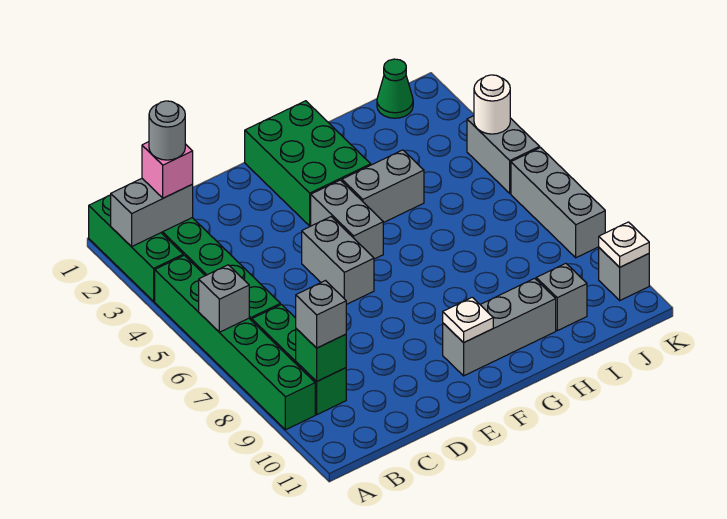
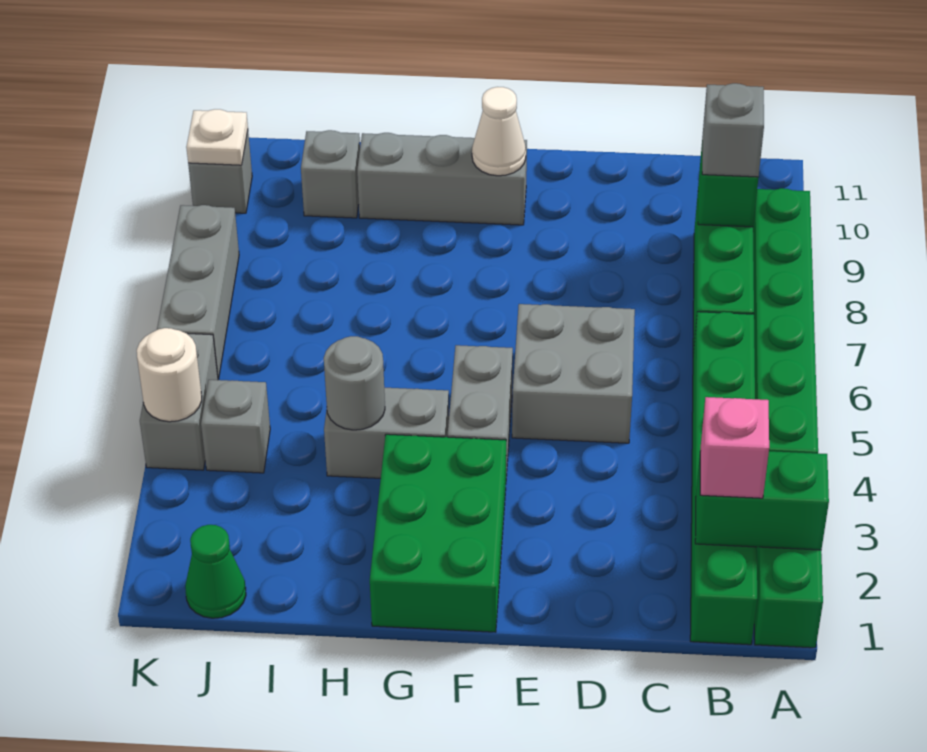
grey 1x2 brick [111,179,193,247] -> green 1x2 brick [695,448,829,550]
grey 1x1 brick [199,265,249,332] -> grey 1x1 brick moved to [201,380,270,473]
grey 1x1 round brick [149,101,185,160] -> grey 1x1 round brick moved to [324,336,385,430]
grey 1x2 brick [302,217,374,305] -> grey 2x2 brick [512,304,635,443]
white 1x1 plate [443,297,493,343] -> white 1x1 cone [472,87,526,176]

